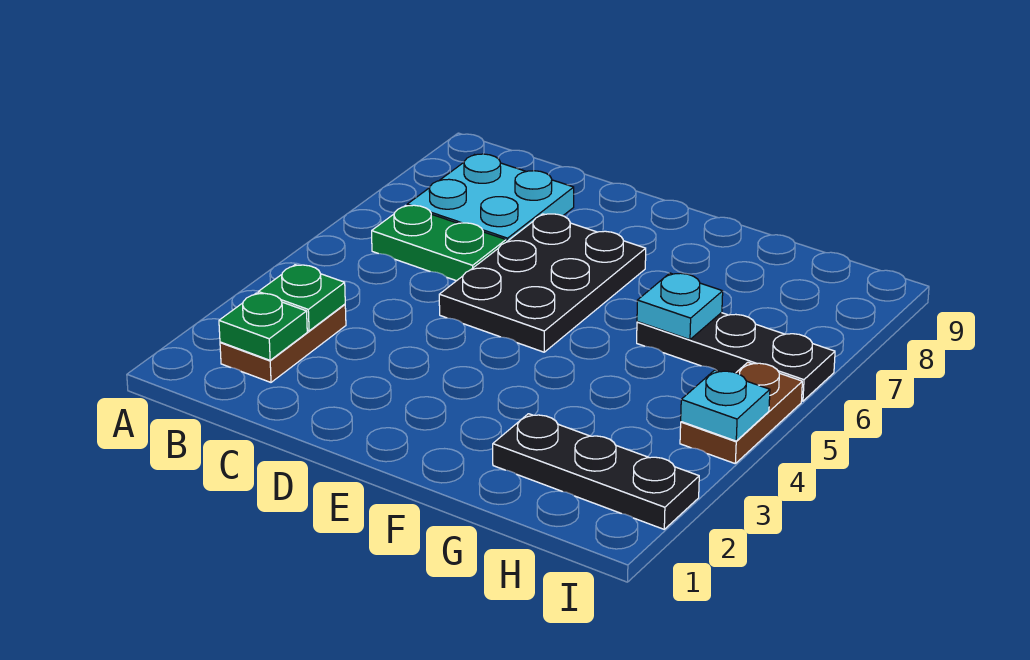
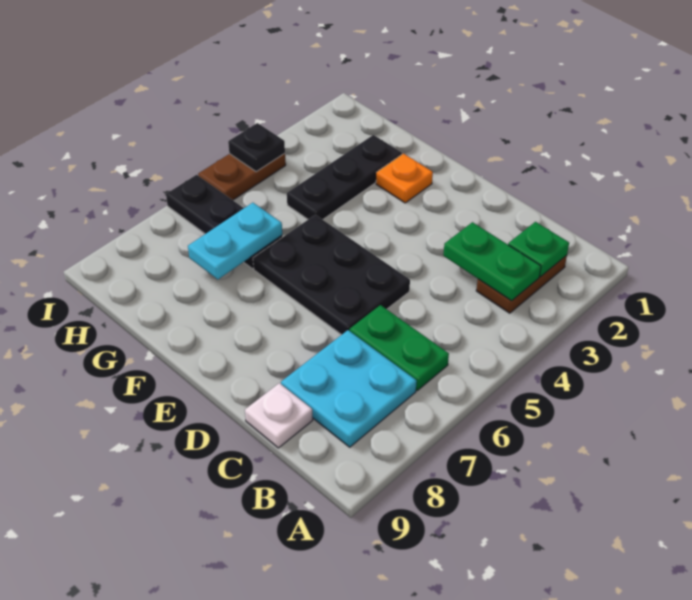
green 1x1 plate [258,265,345,331] -> green 1x2 plate [443,222,541,301]
none -> white 1x1 plate [245,383,313,448]
black 2x3 plate [439,214,646,352] -> black 2x3 plate turned to [253,215,410,335]
none -> orange 1x1 plate [376,153,433,203]
black 1x3 plate [493,414,699,529] -> black 1x3 plate turned to [287,135,402,220]
cyan 1x1 plate [637,273,723,340] -> cyan 1x2 plate [188,203,282,280]
cyan 1x1 plate [681,370,770,441] -> black 1x1 plate [228,123,285,172]

